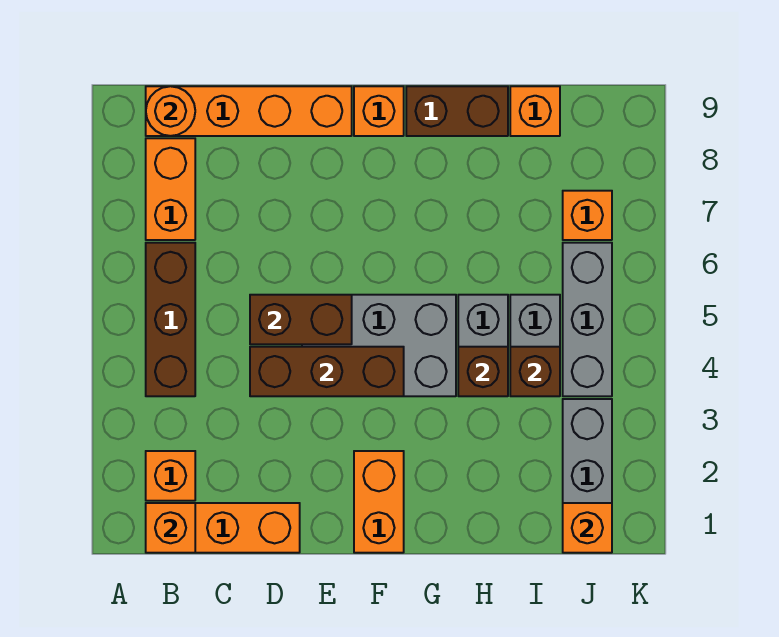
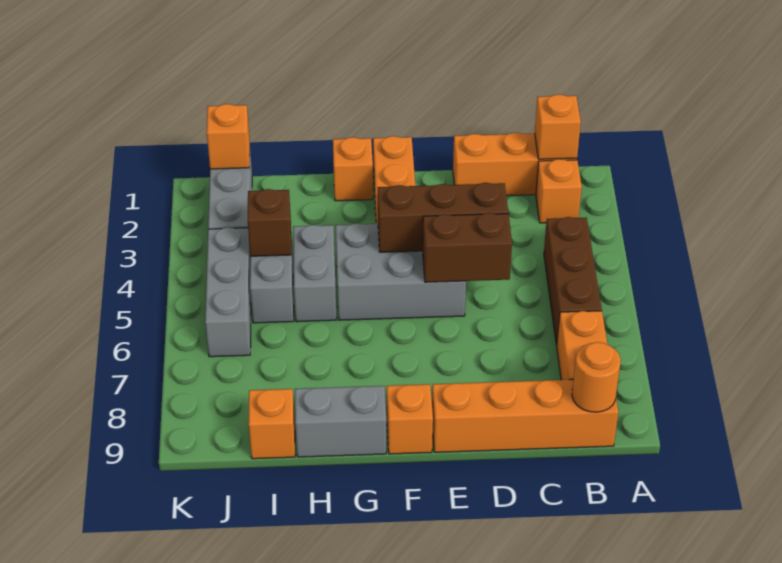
brown 1x2 brick [406,86,508,136] -> grey 1x2 brick [295,386,386,457]
brown 1x1 brick [458,347,508,396] -> none
orange 1x1 brick [563,191,612,240] -> orange 1x1 brick moved to [333,137,373,201]

